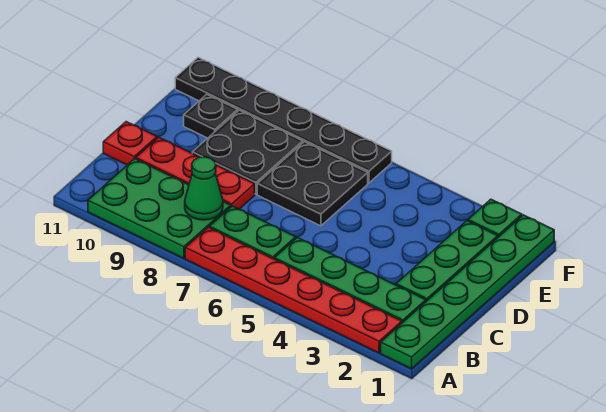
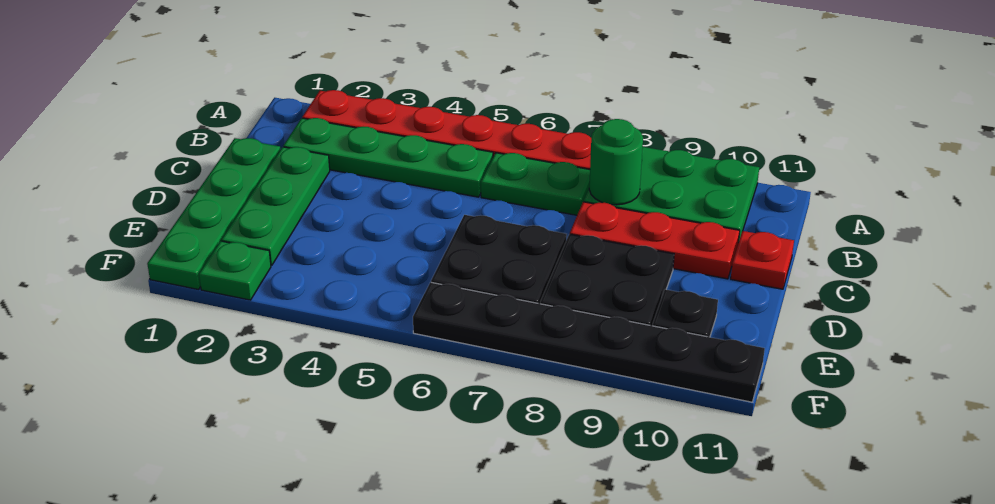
green 1x6 plate [381,215,554,369] -> green 1x4 plate [147,138,280,290]
green 1x1 cone [185,157,223,220] -> green 1x1 round brick [589,119,643,205]

